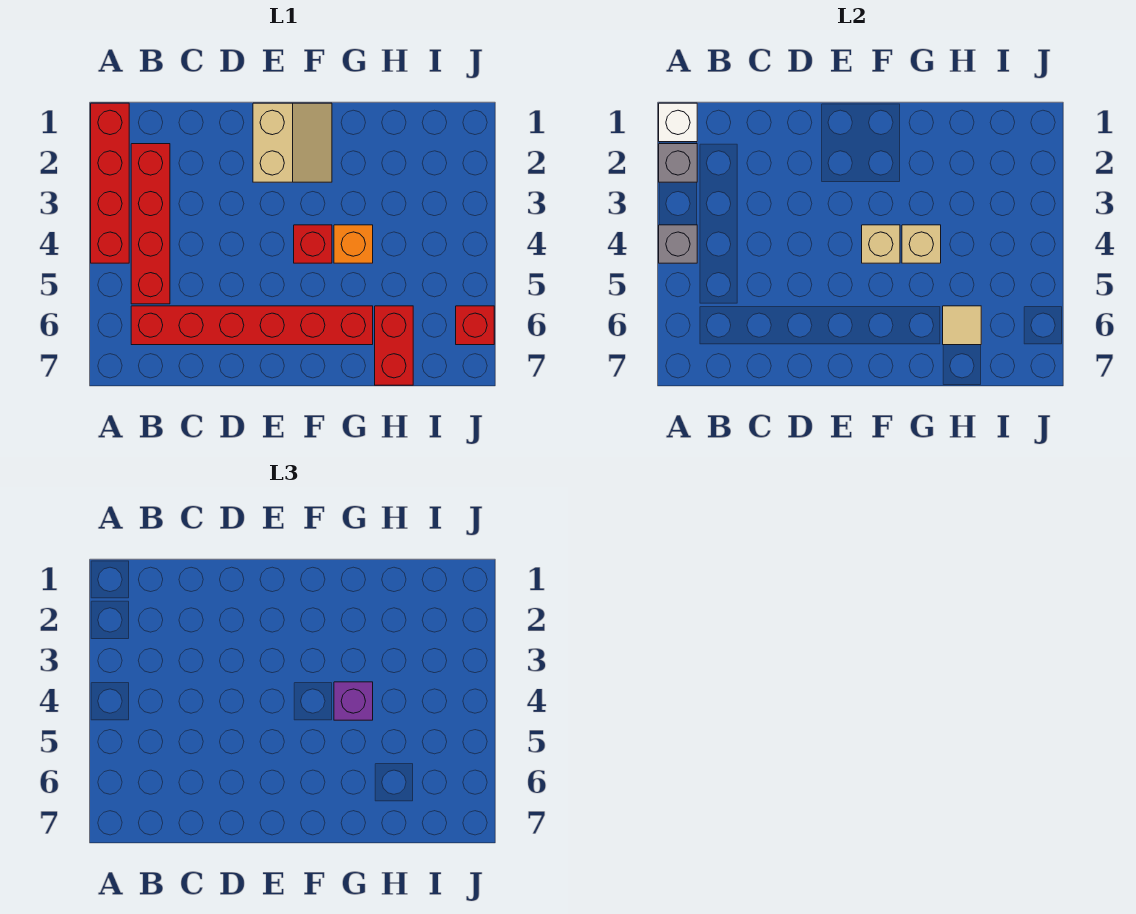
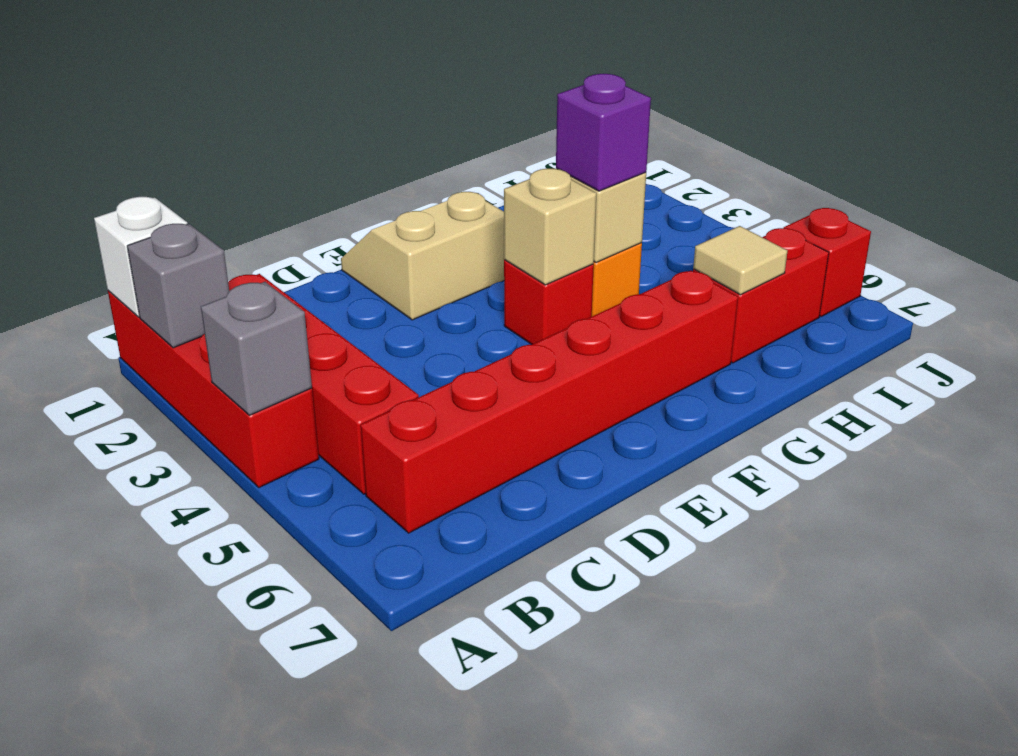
tan 2x2 slope [253,103,332,182] -> tan 2x2 slope turned to [341,192,504,320]
red 1x2 brick [375,306,413,385] -> red 1x2 brick turned to [693,228,829,363]

